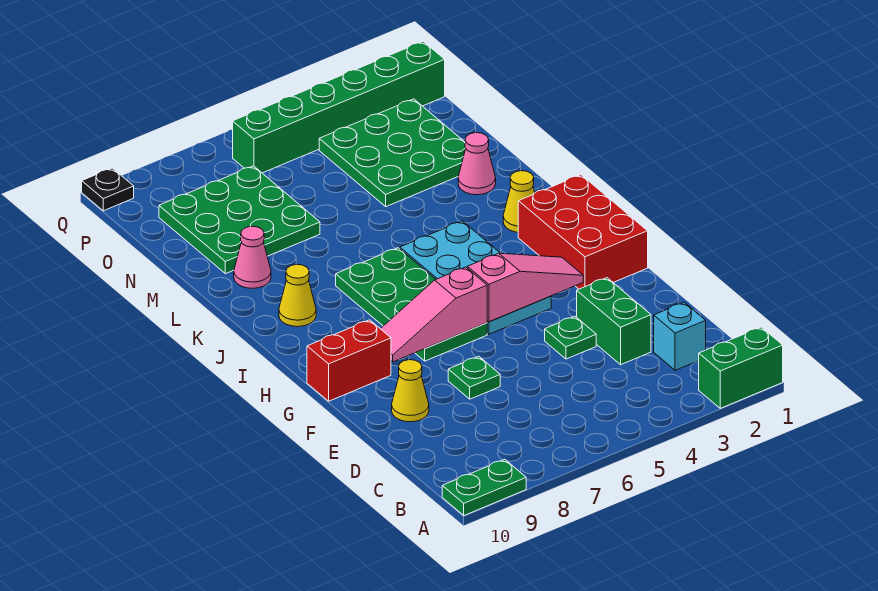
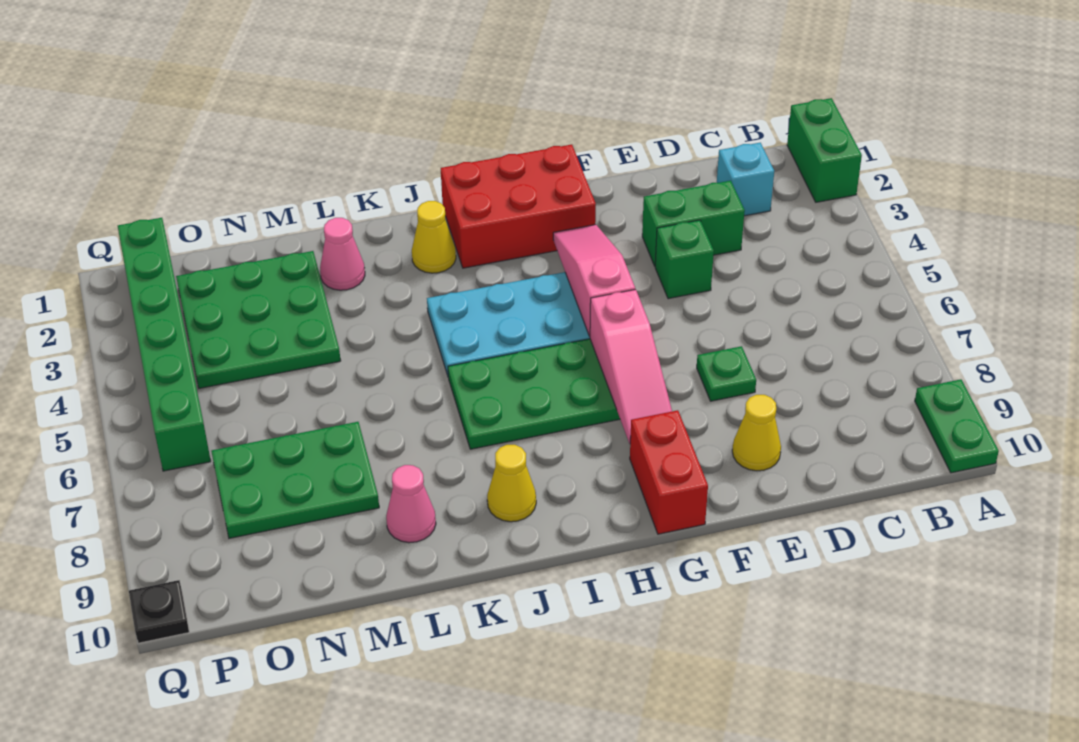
green 1x1 plate [545,316,596,359] -> green 1x1 brick [655,220,714,299]
green 3x3 plate [159,166,320,274] -> green 2x3 plate [211,422,379,538]

